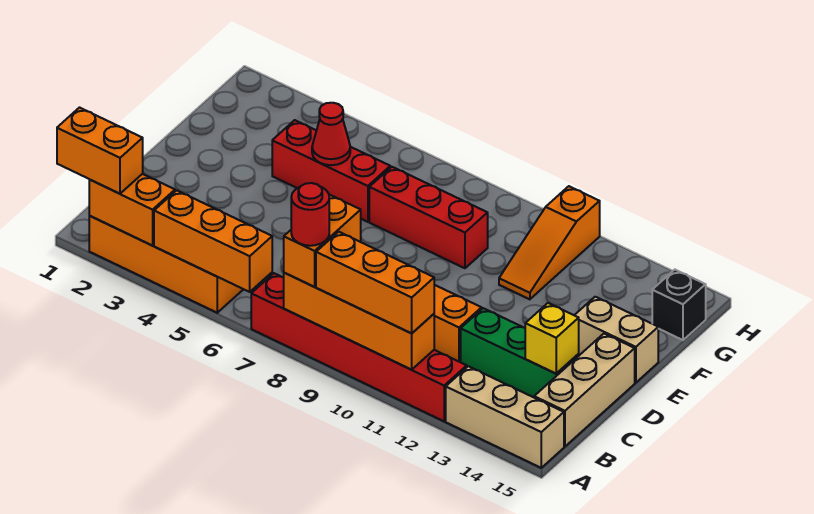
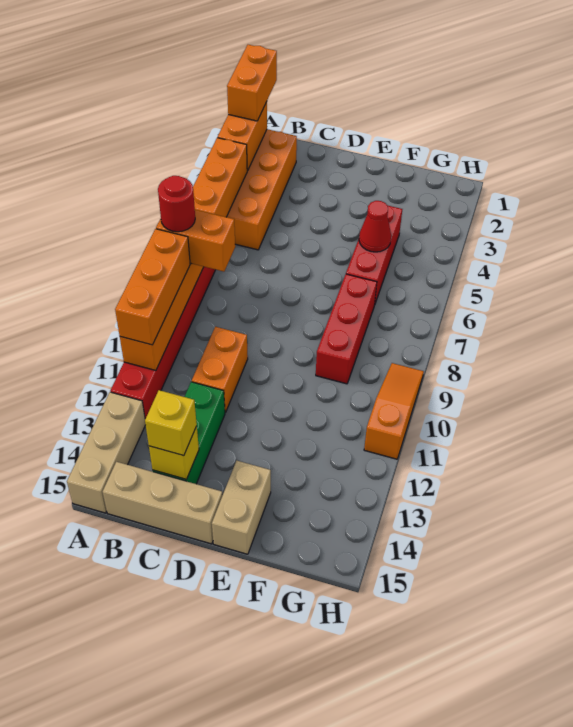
none -> yellow 1x1 brick [145,390,197,456]
orange 1x3 slope [499,186,600,299] -> orange 1x3 slope turned to [364,363,424,459]
black 1x1 brick [652,270,706,340] -> none

